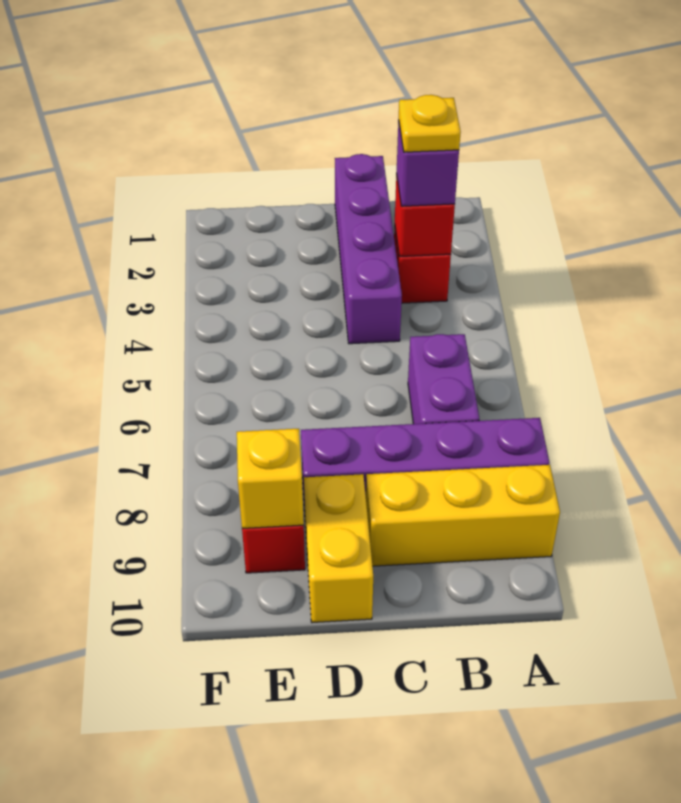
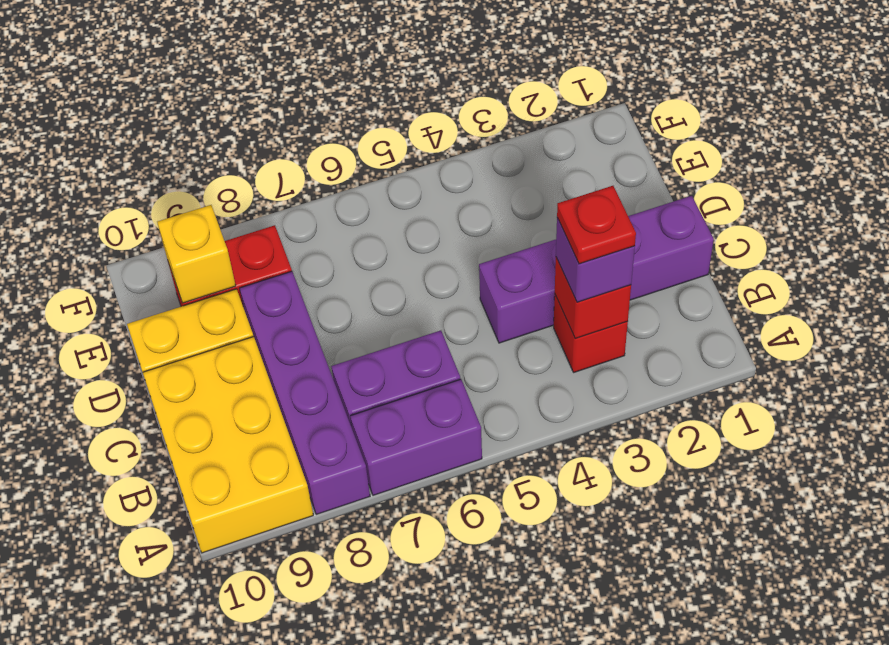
none -> purple 1x2 brick [350,379,482,495]
yellow 1x3 brick [366,465,560,566] -> yellow 2x3 brick [143,337,313,553]
yellow 1x1 plate [399,95,461,152] -> red 1x1 plate [557,186,636,264]

